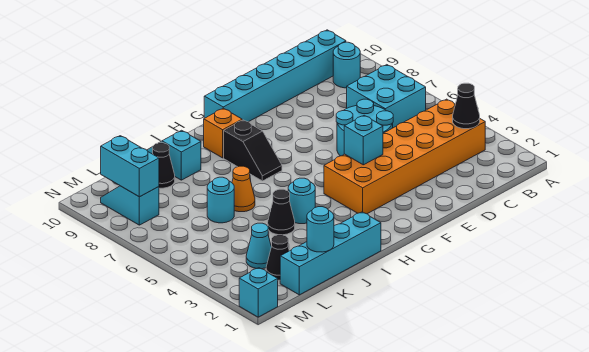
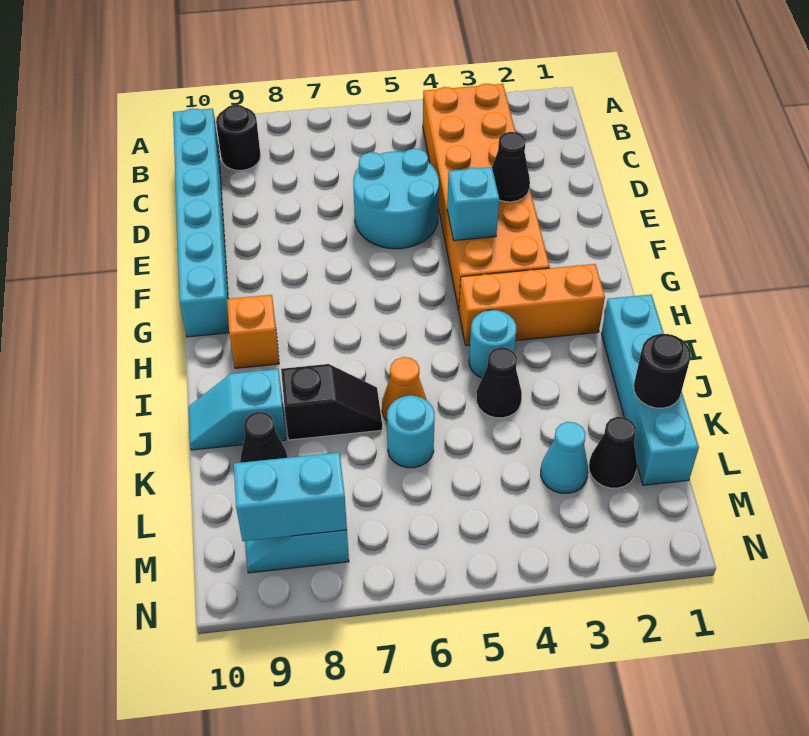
black 1x1 cone [453,83,480,129] -> black 1x1 cone moved to [492,132,530,202]
cyan 2x2 brick [347,65,426,128] -> none
cyan 1x1 round brick [333,42,360,88] -> black 1x1 round brick [216,105,260,170]
none -> orange 1x3 brick [459,264,605,346]
black 1x2 slope [224,120,282,181] -> black 1x2 slope moved to [281,364,382,440]
cyan 1x1 round brick [307,207,334,252] -> black 1x1 round brick [634,334,691,408]
cyan 1x1 brick [239,268,278,317] -> none

